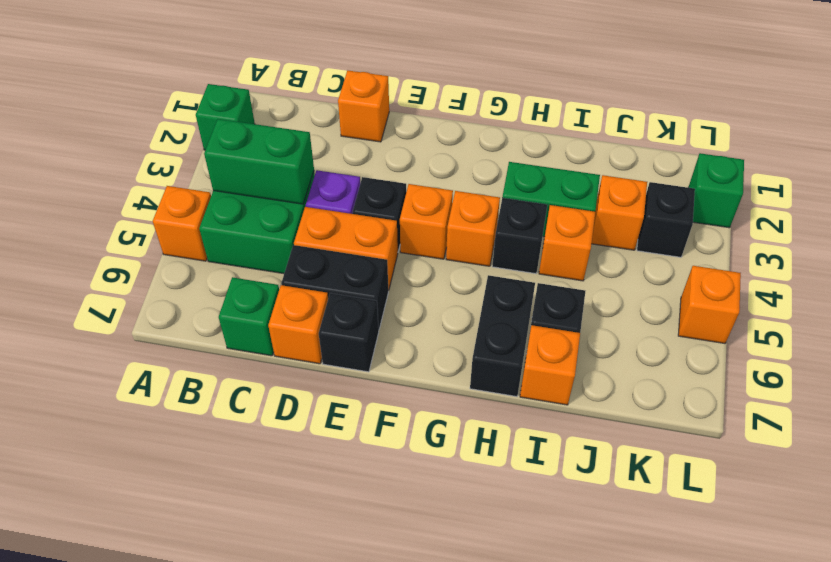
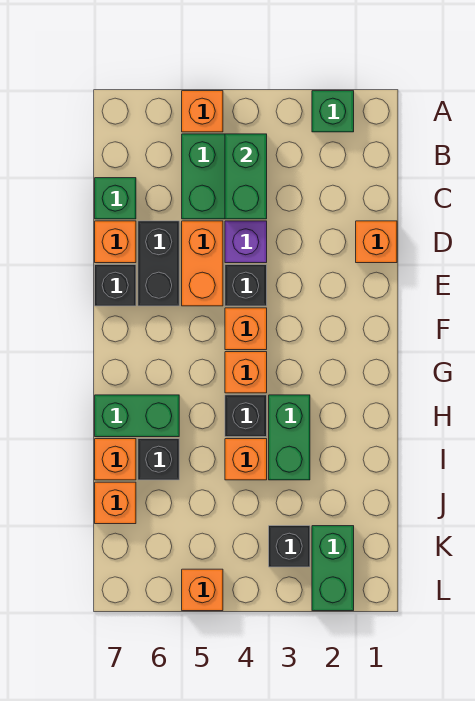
black 1x2 brick [470,275,535,397] -> green 1x2 brick [95,395,179,437]
orange 1x1 brick [591,175,647,250] -> orange 1x1 brick moved to [95,482,136,524]
green 1x1 brick [688,153,744,228] -> green 1x2 brick [312,526,354,611]

